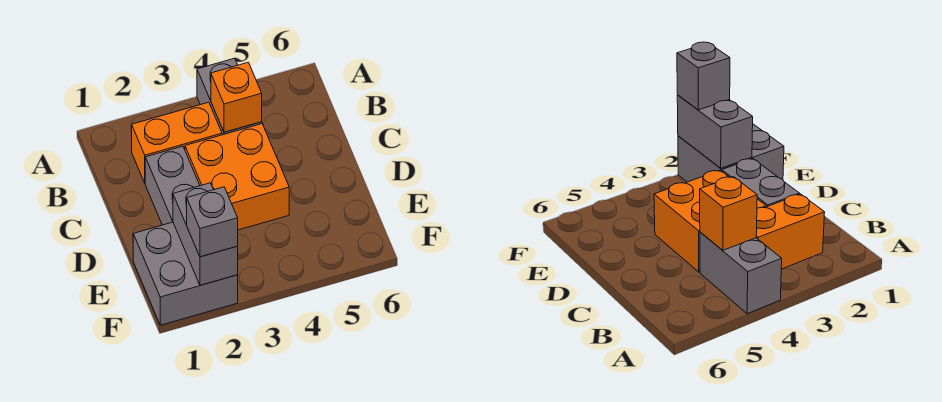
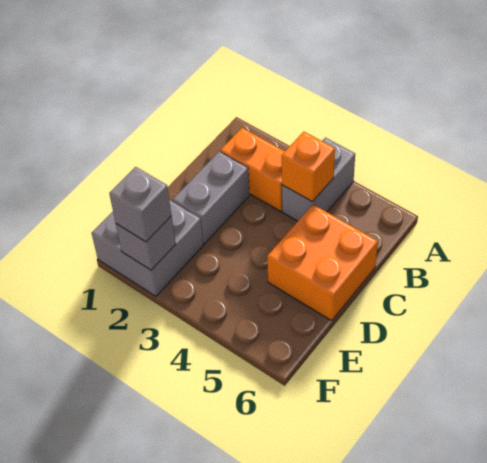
orange 2x2 brick [185,124,289,230] -> orange 2x2 brick moved to [267,205,378,321]
grey 1x2 brick [173,183,238,285] -> grey 1x1 brick [116,216,176,270]

